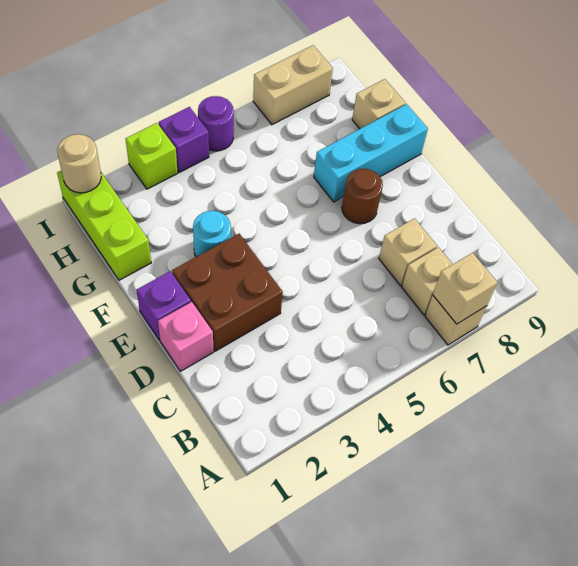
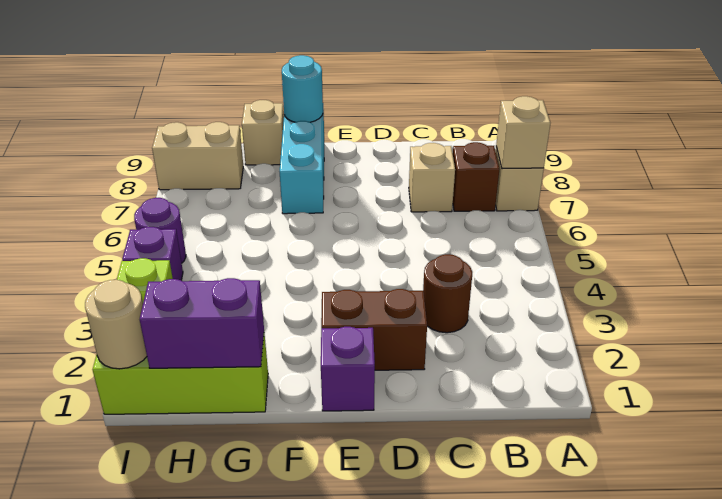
tan 1x1 brick [402,247,453,315] -> brown 1x1 brick [453,142,499,211]
pink 1x1 brick [158,302,213,371] -> none
brown 2x2 brick [172,234,283,351] -> brown 1x2 brick [321,289,427,370]
brown 1x1 round brick [342,169,383,224] -> brown 1x1 round brick moved to [423,254,472,333]
cyan 1x1 round brick [193,211,231,257] -> cyan 1x1 round brick moved to [282,55,323,122]
none -> purple 1x2 brick [140,278,264,368]
tan 1x2 brick [253,45,333,125] -> tan 1x2 brick turned to [152,122,243,190]

